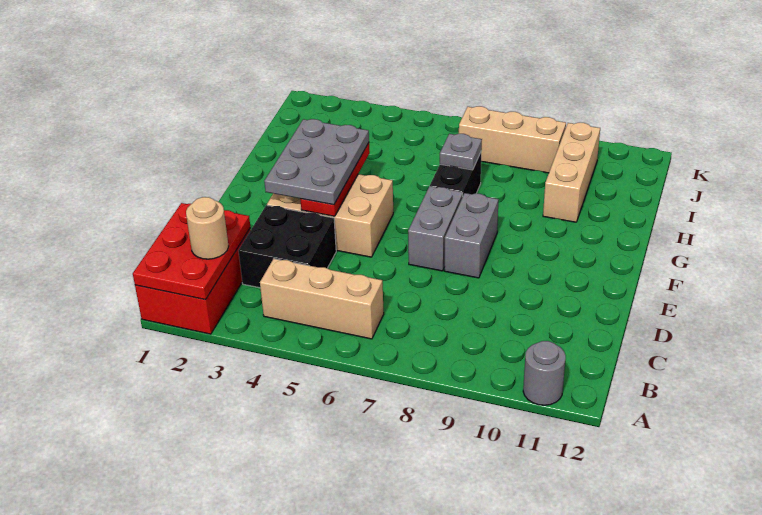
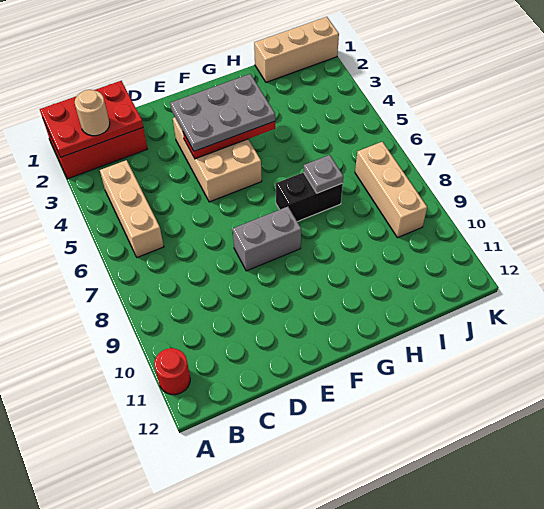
grey 1x1 round brick [523,341,566,405] -> red 1x1 round brick [154,348,190,395]
black 2x2 brick [238,205,336,288] -> none
grey 1x2 brick [408,187,463,271] -> none
tan 1x3 brick [543,123,600,222] -> tan 1x3 brick moved to [254,17,339,82]

